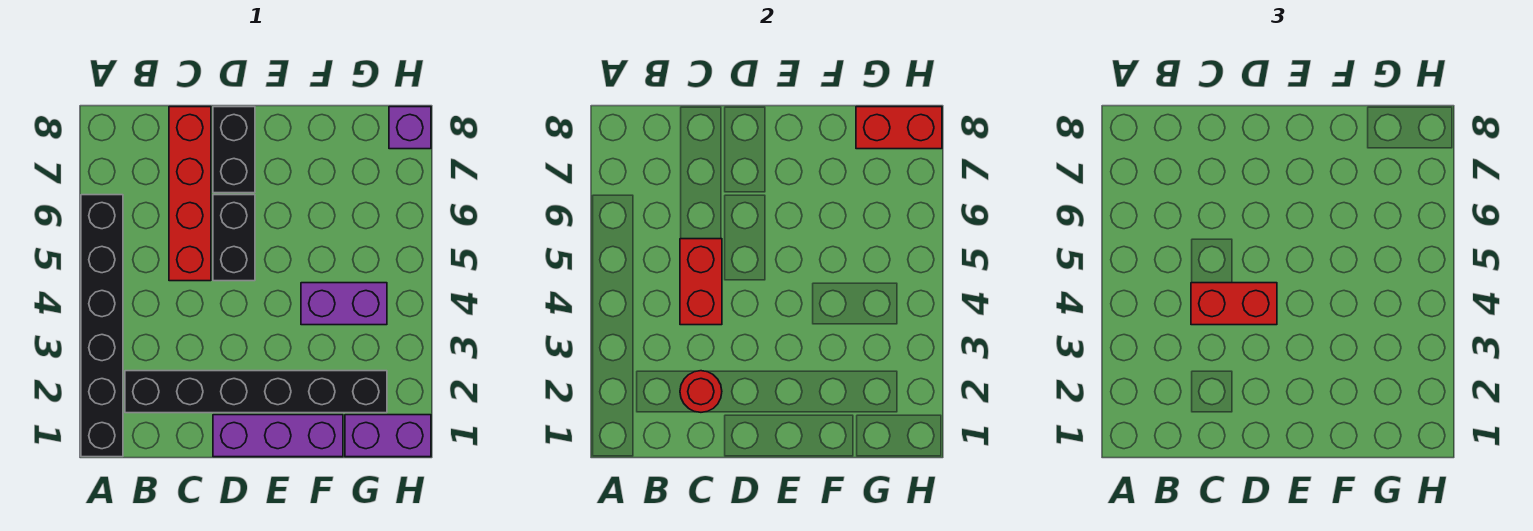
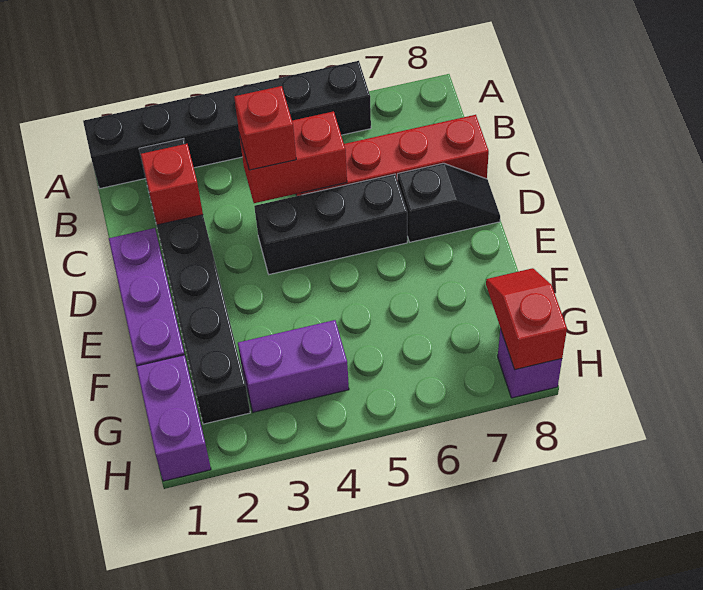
red 1x1 round brick [680,371,722,412] -> red 1x1 brick [141,144,203,225]
red 1x2 brick [1191,283,1277,325] -> red 1x1 brick [234,86,296,170]
black 1x2 brick [213,195,255,281] -> black 1x3 brick [254,174,407,274]
black 1x2 brick [213,107,255,193] -> black 1x2 slope [397,163,500,242]
purple 1x2 brick [301,283,387,325] -> purple 1x2 brick turned to [238,320,349,412]
red 1x2 brick [856,107,942,149] -> red 1x2 slope [486,268,567,370]

